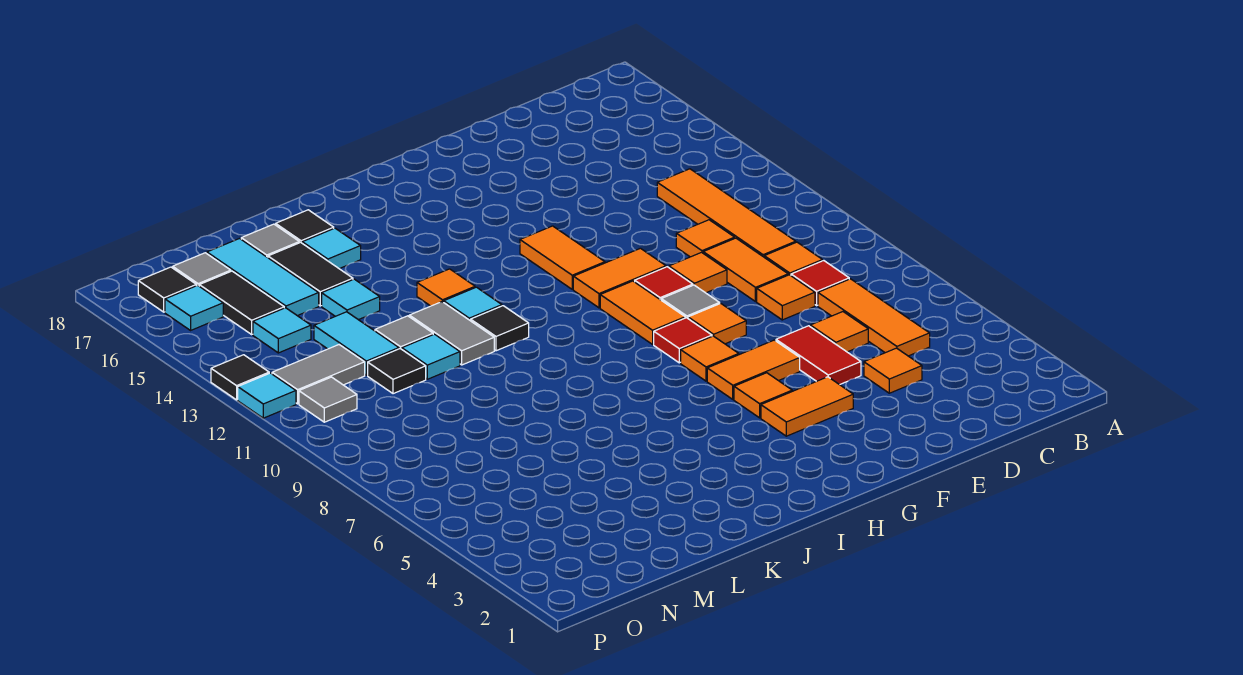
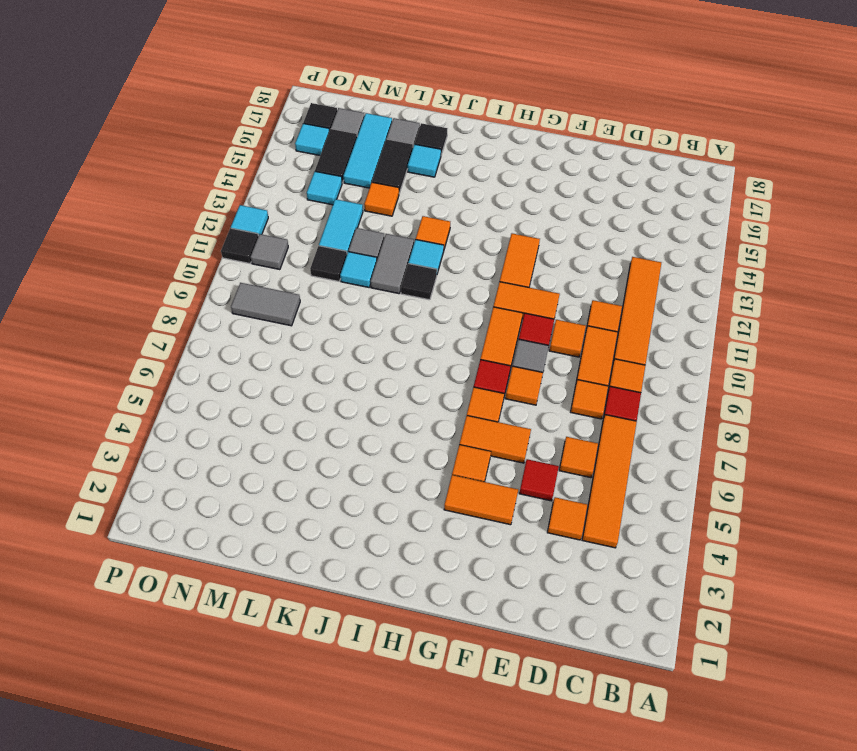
orange 1x3 tile [818,279,930,356] -> orange 1x4 tile [582,415,637,548]
red 1x2 tile [776,326,861,385] -> red 1x1 tile [519,459,559,501]
cyan 1x1 tile [322,279,380,320] -> orange 1x1 tile [364,182,399,216]
grey 1x2 tile [272,345,365,404] -> grey 1x2 tile moved to [231,283,300,326]
black 1x1 tile [211,355,269,400] -> black 1x1 tile moved to [221,228,258,263]

